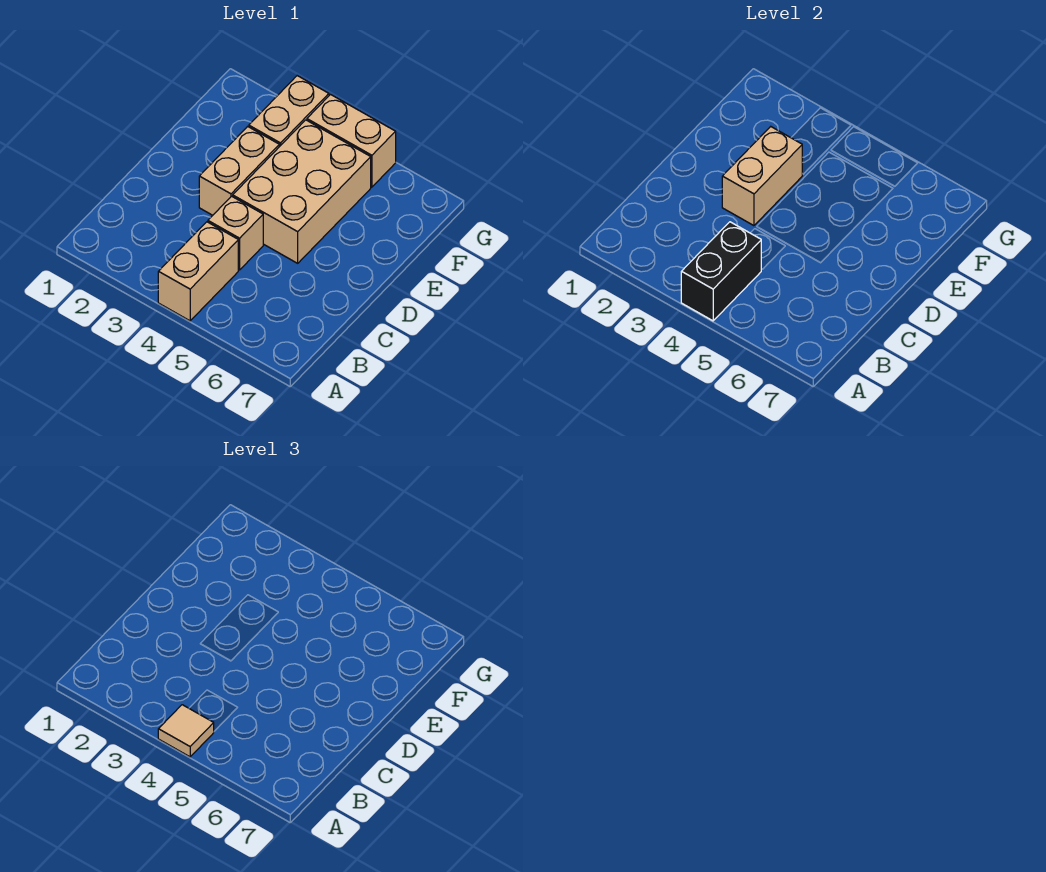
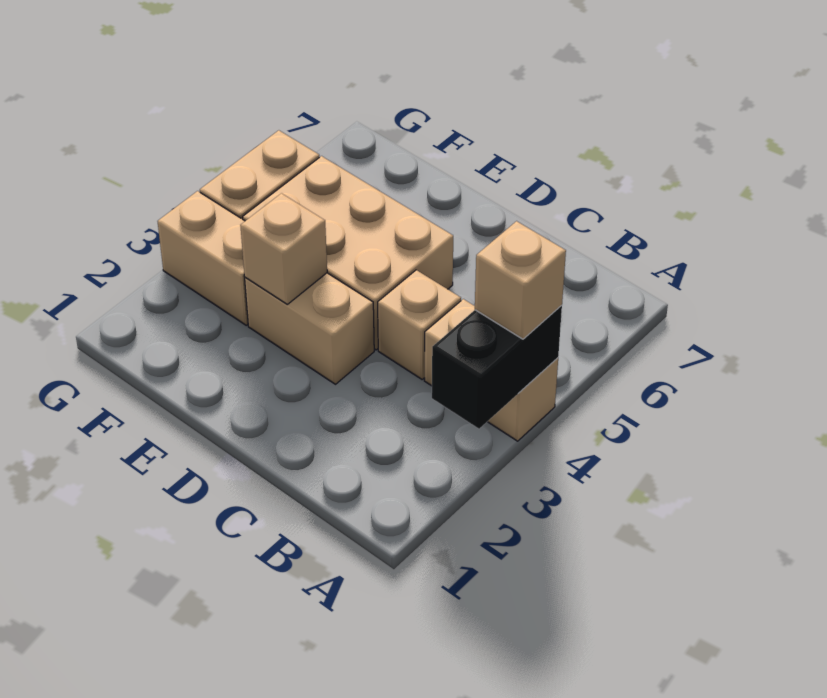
black 1x2 brick [681,222,761,321] -> black 1x2 brick turned to [432,305,562,429]
tan 1x1 tile [158,705,214,757] -> tan 1x1 brick [475,221,566,339]
tan 1x2 brick [722,127,802,226] -> tan 1x1 brick [240,193,327,304]

